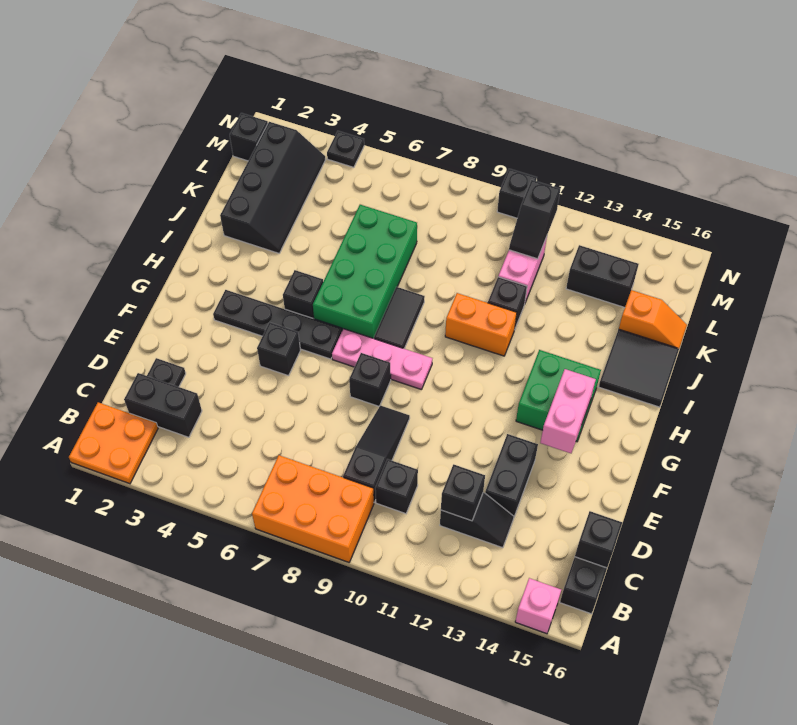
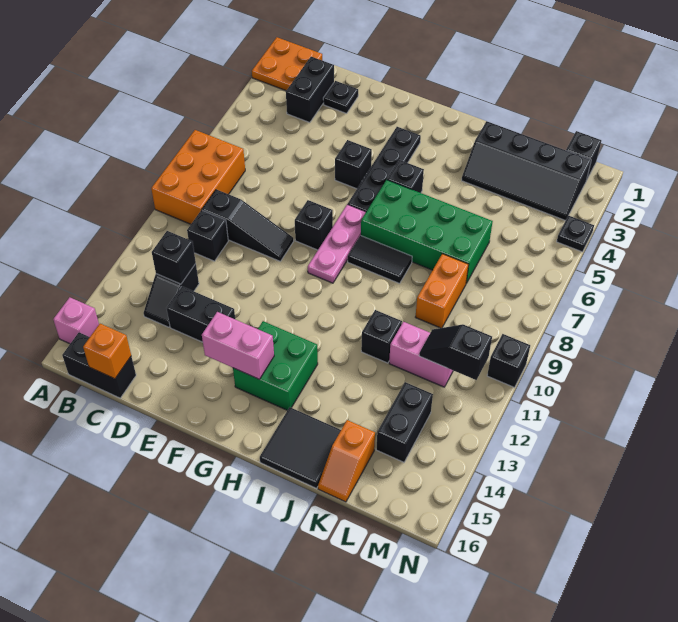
black 1x1 brick [575,511,622,568] -> orange 1x1 brick [83,324,131,379]
orange 1x2 brick [445,293,517,356] -> orange 1x2 brick moved to [416,254,469,328]

